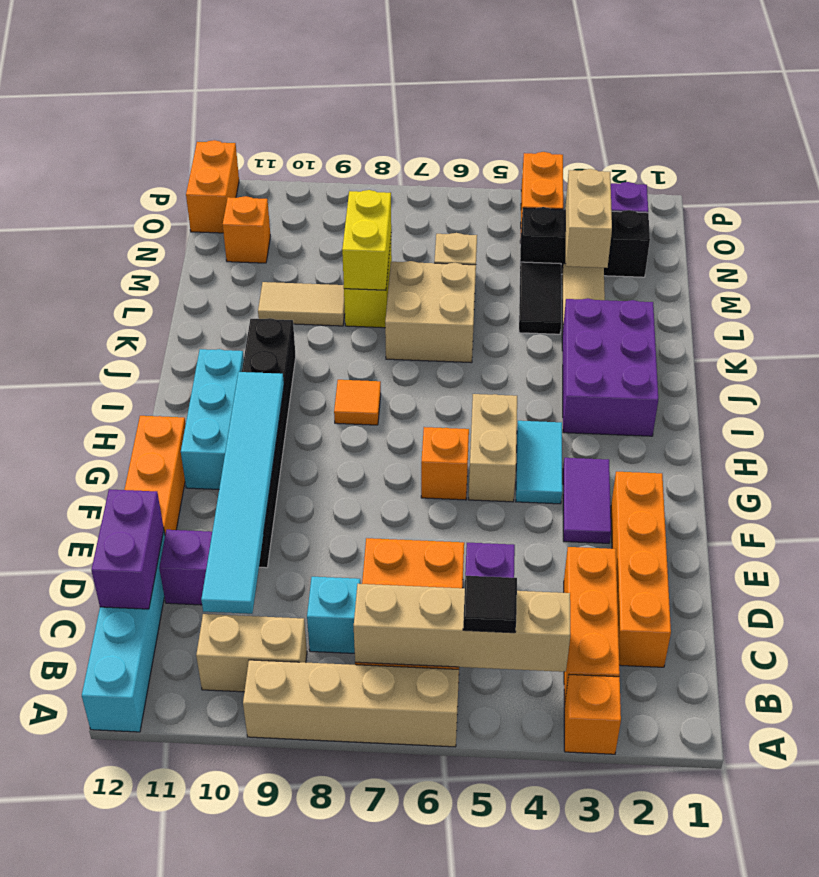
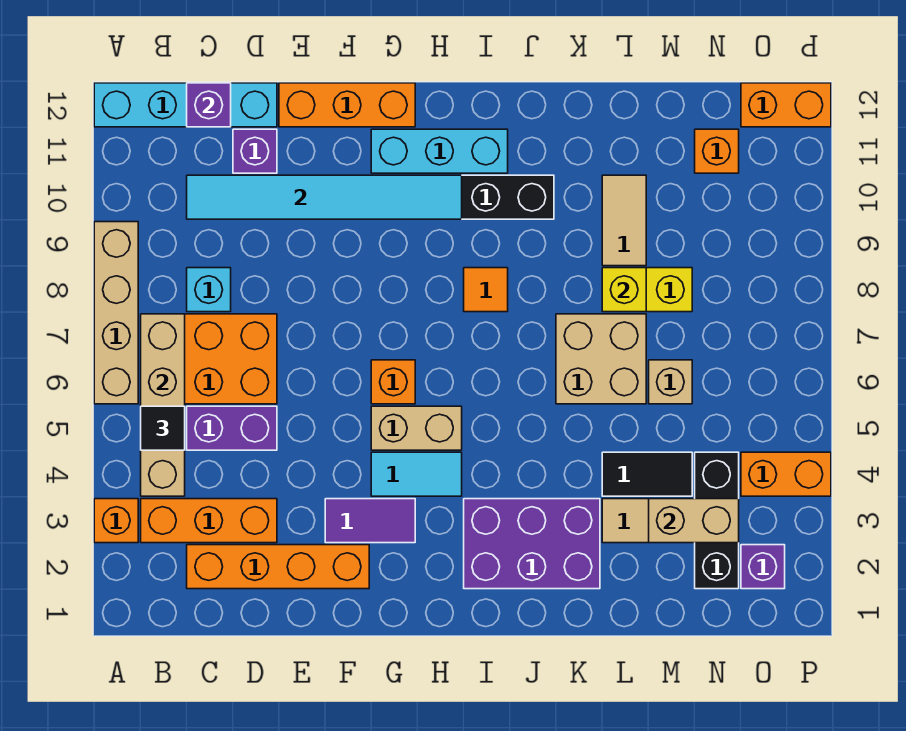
tan 1x2 brick [196,614,307,692] -> none
purple 1x2 brick [91,489,164,609] -> purple 1x1 brick [187,83,231,127]
yellow 1x2 brick [342,190,391,290] -> yellow 1x1 brick [602,268,646,312]

